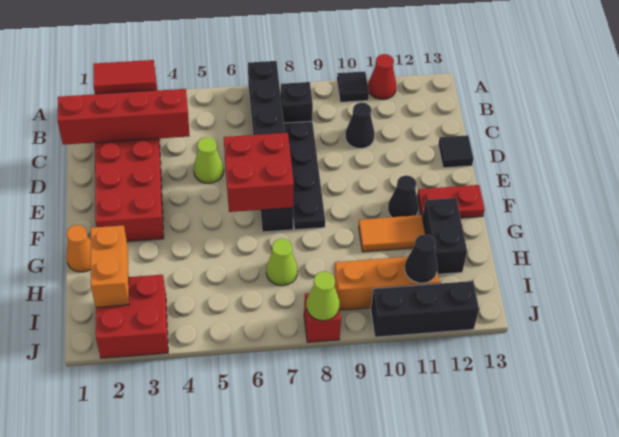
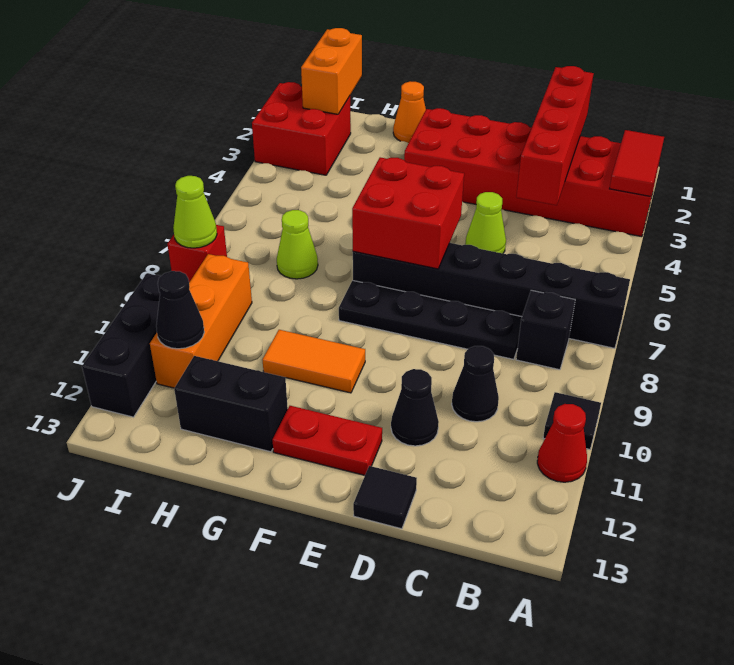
black 1x1 cone [388,175,418,217] -> black 1x1 cone moved to [391,369,439,446]
red 1x2 plate [417,185,485,218] -> red 1x2 plate turned to [273,406,382,475]
orange 1x2 tile [359,215,425,252] -> orange 1x2 tile turned to [263,330,365,393]
orange 1x2 brick [91,225,129,307] -> orange 1x2 brick turned to [301,28,362,114]

